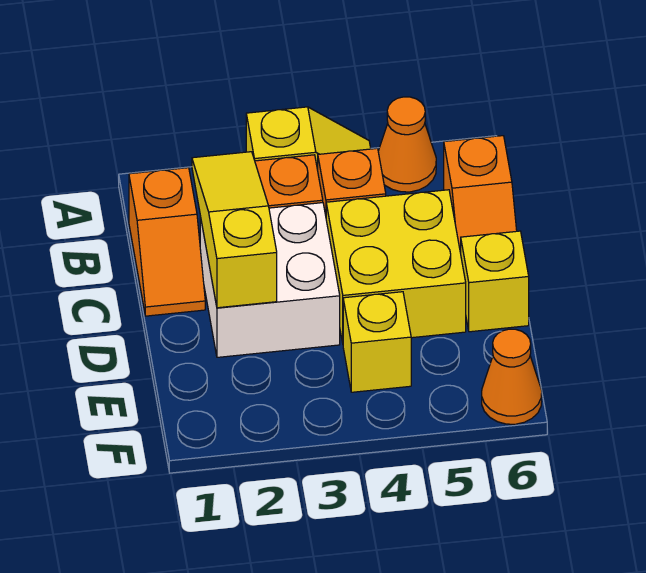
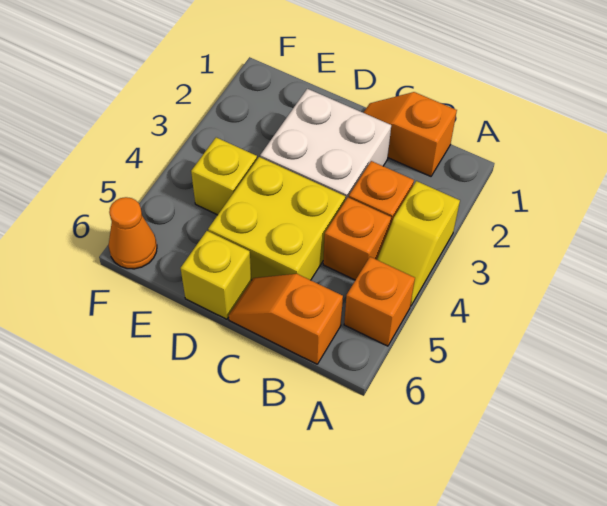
orange 1x1 cone [378,97,436,192] -> orange 1x1 brick [344,257,415,346]
yellow 1x3 slope [192,152,277,308] -> none

